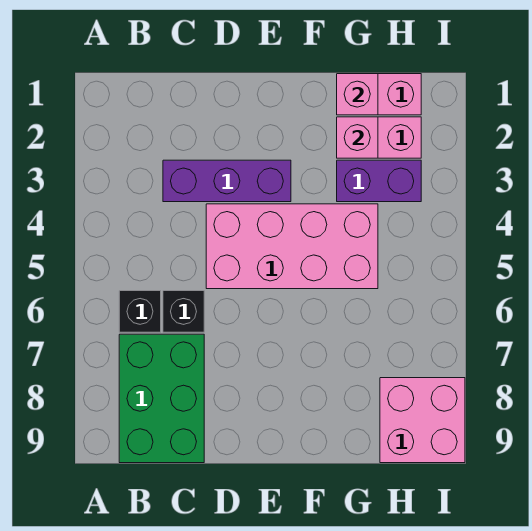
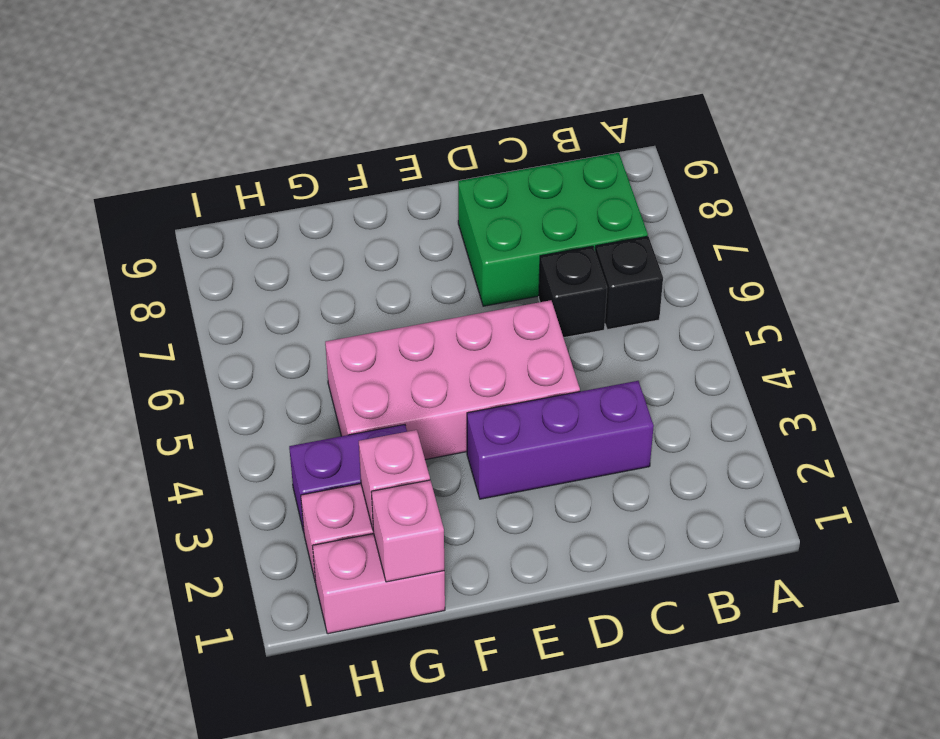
green 2x3 brick [119,334,204,463] -> green 2x3 brick turned to [458,153,648,306]
pink 2x2 brick [380,378,465,463] -> none

